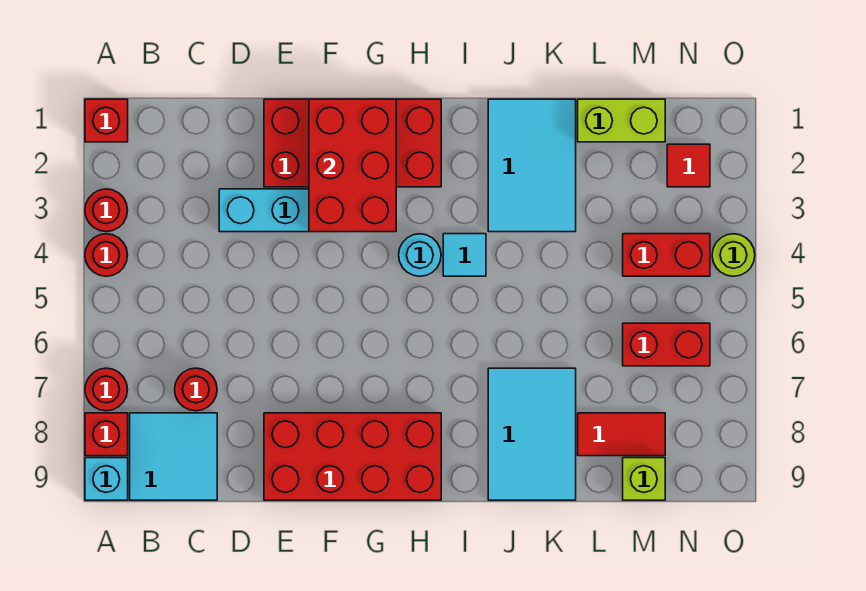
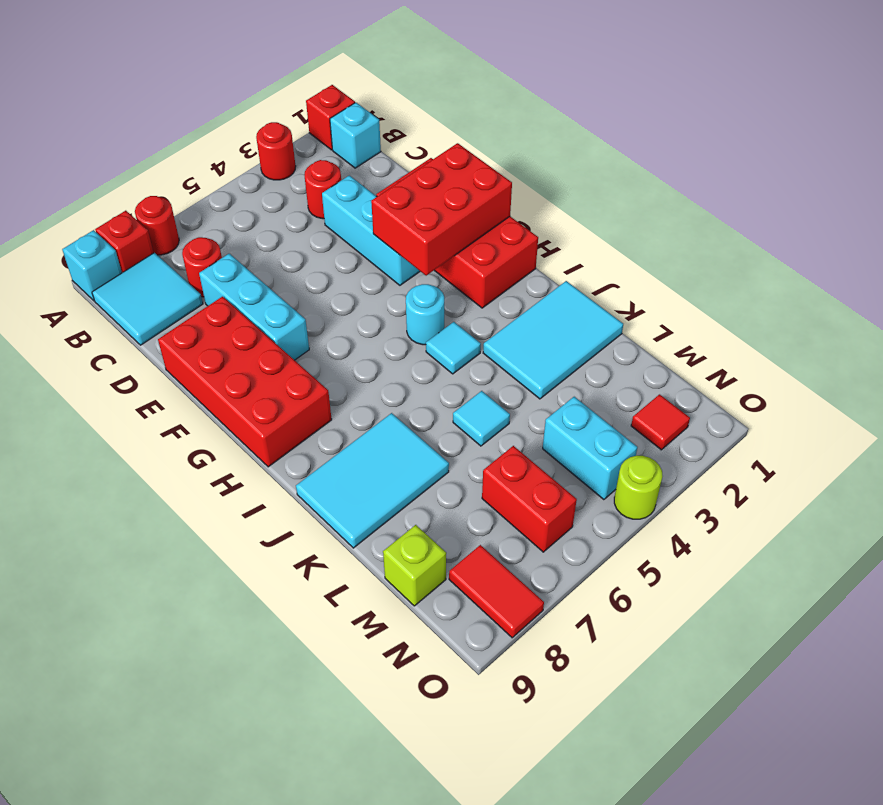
red 1x1 round brick [85,234,128,276] -> red 1x1 round brick moved to [304,160,341,219]
none -> cyan 1x1 brick [330,103,381,168]
none -> cyan 1x3 brick [199,254,309,360]
none -> cyan 1x1 tile [453,391,510,446]
lime 1x2 brick [578,99,665,142] -> none
red 1x2 tile [578,413,665,456] -> red 1x2 tile moved to [449,545,544,638]
red 1x2 brick [623,234,710,276] -> cyan 1x2 brick [543,397,637,500]

